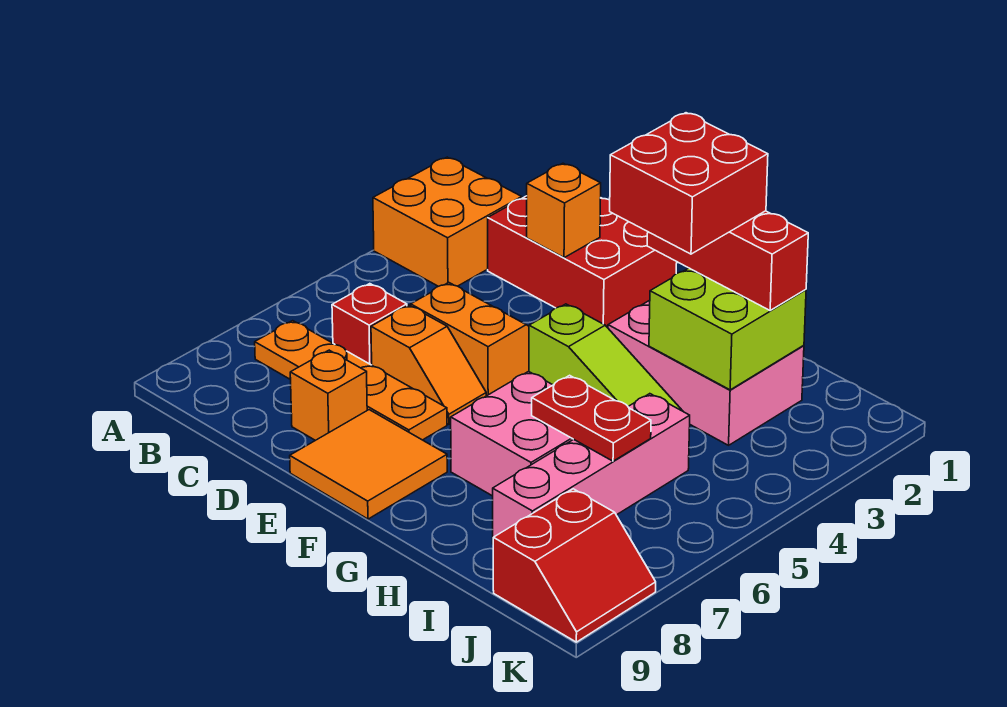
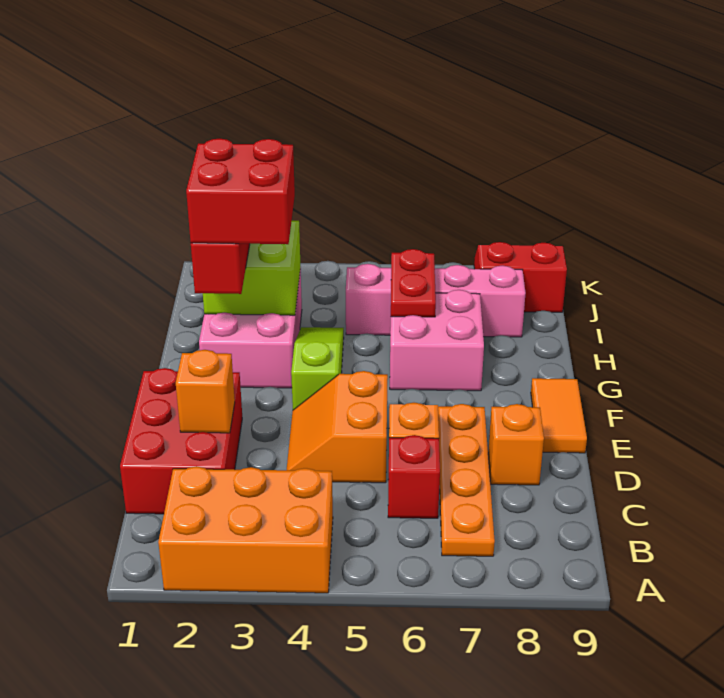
orange 2x2 brick [373,157,522,286] -> orange 2x3 brick [158,466,333,593]
orange 2x2 tile [290,410,447,519] -> orange 1x2 tile [531,378,587,453]

